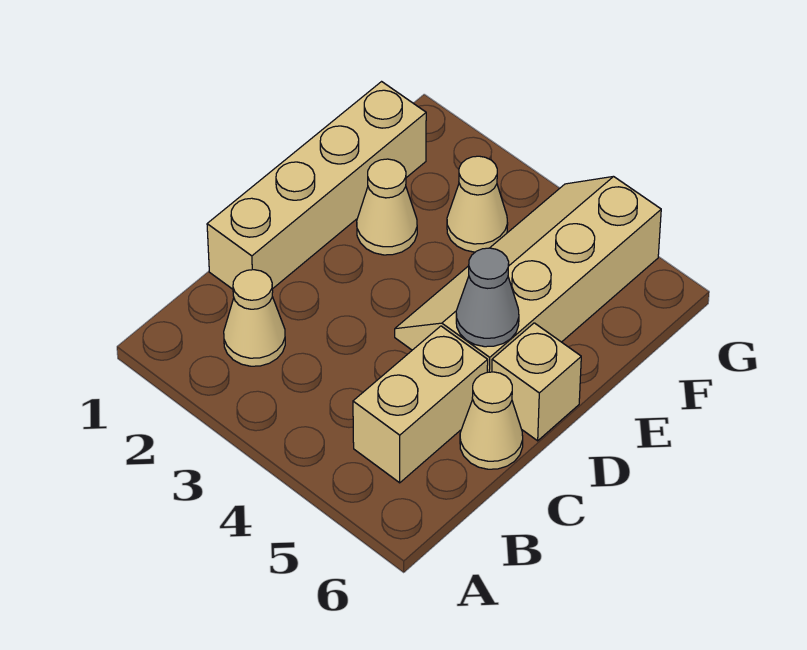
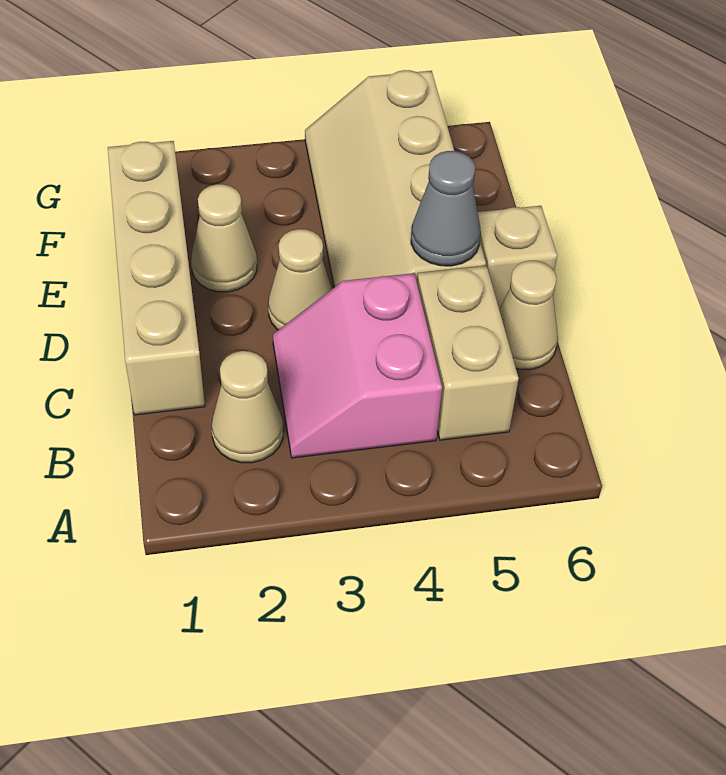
none -> pink 2x2 slope [273,273,442,458]
tan 1x1 cone [447,156,508,252] -> tan 1x1 cone moved to [268,229,332,330]

